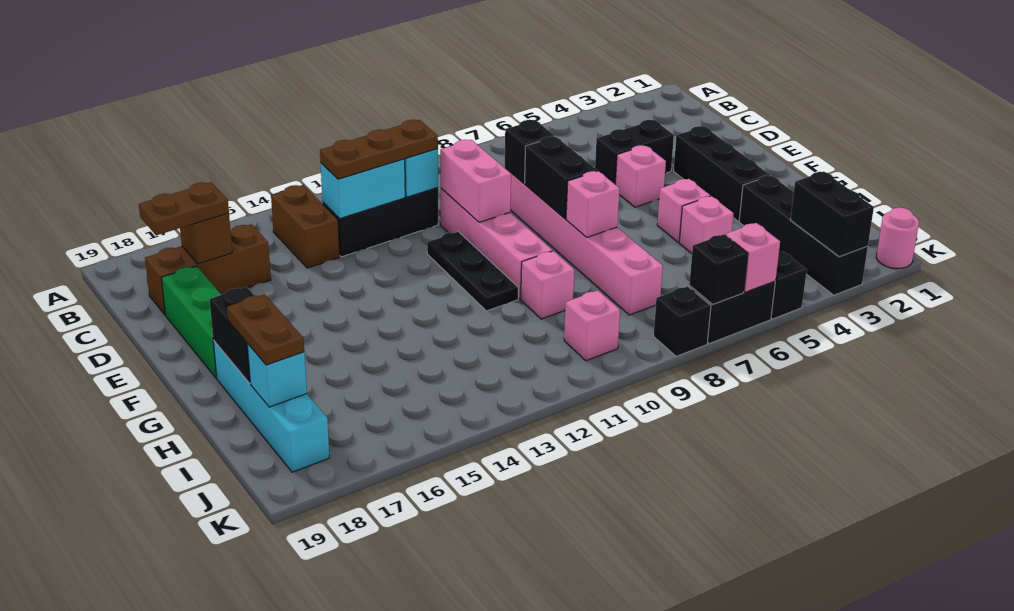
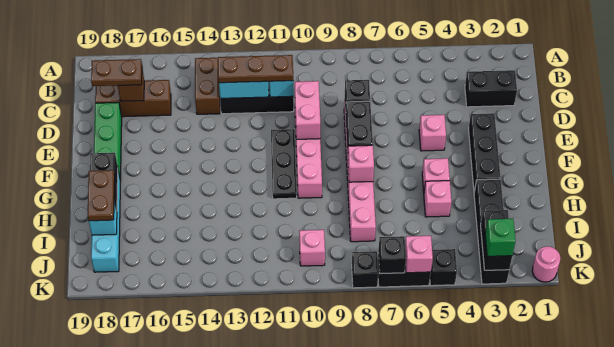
black 1x2 brick [595,120,674,184] -> black 1x2 brick moved to [465,70,517,107]
pink 1x1 brick [521,251,574,319] -> none
none -> green 1x1 brick [485,219,515,256]

